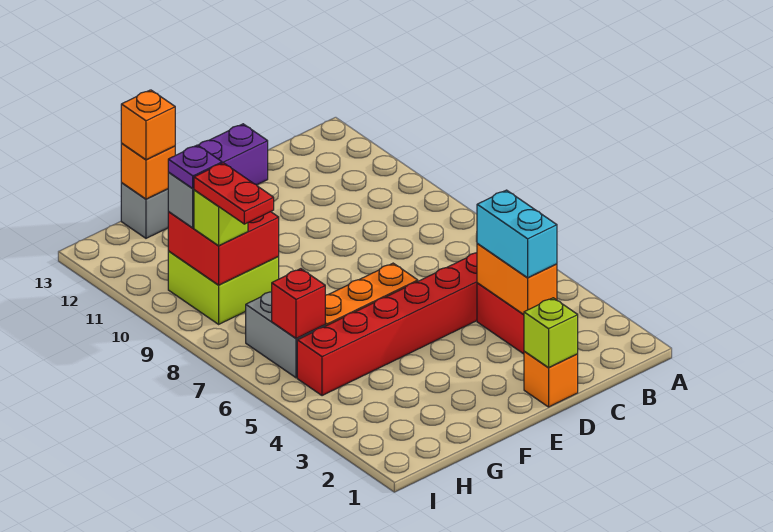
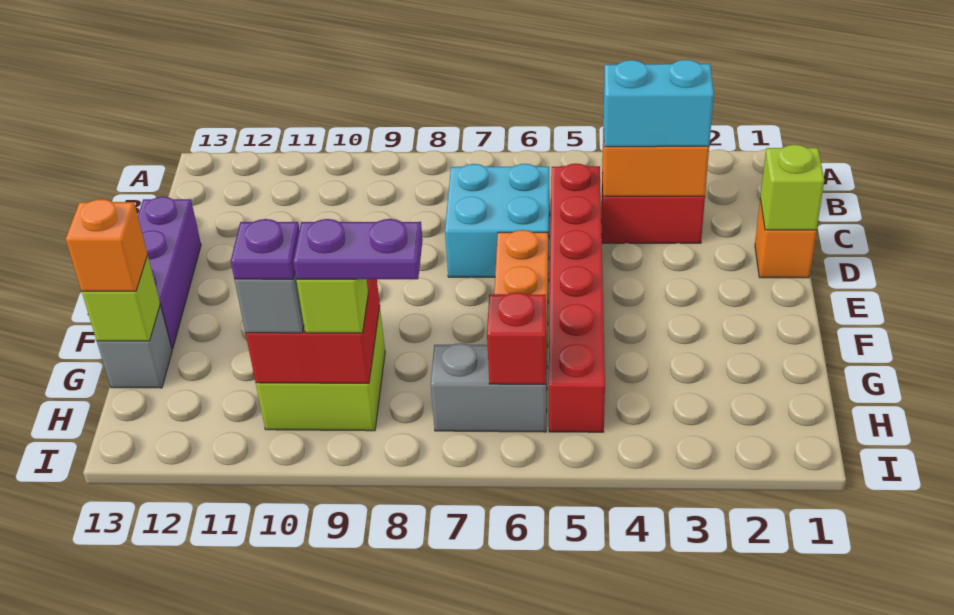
none -> cyan 2x2 brick [445,164,550,277]
orange 1x1 brick [121,144,175,199] -> lime 1x1 brick [82,255,160,341]
red 1x2 plate [194,163,274,224] -> purple 1x2 plate [293,219,423,279]

